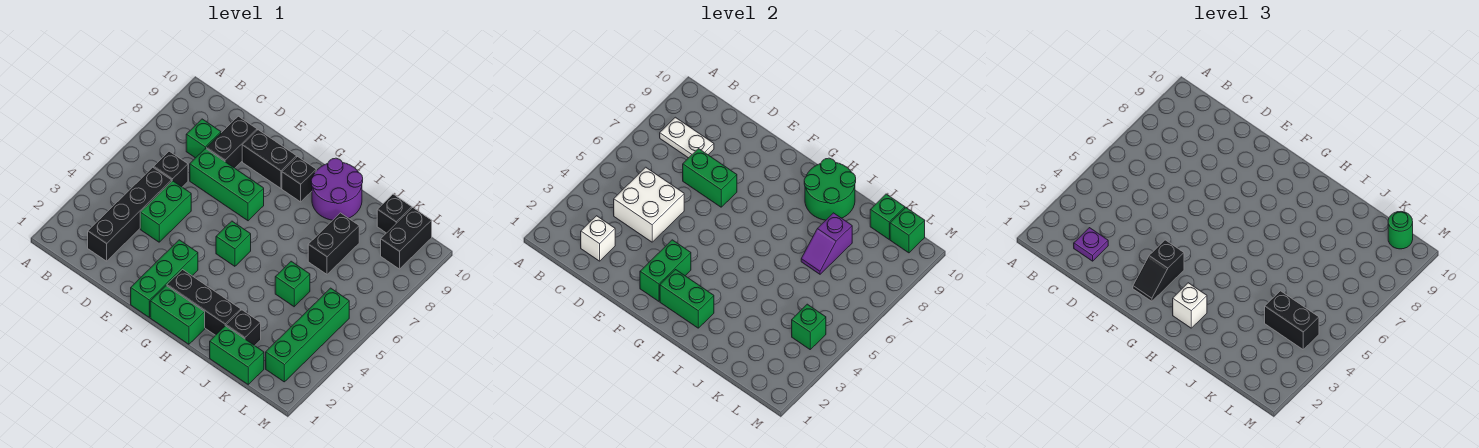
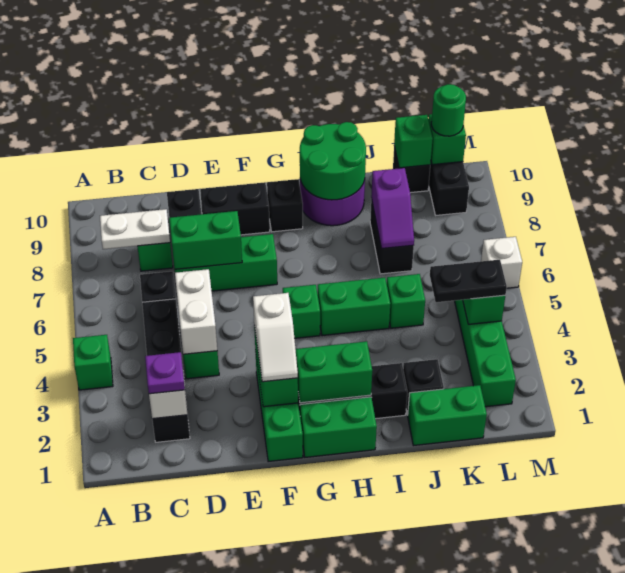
none -> green 1x1 brick [73,335,113,390]
white 2x2 brick [614,167,684,242] -> white 1x2 brick [175,269,217,354]
black 1x2 slope [1133,240,1184,301] -> white 1x2 slope [253,293,298,382]
white 1x1 brick [1173,283,1207,328] -> white 1x1 brick moved to [481,237,522,288]
none -> green 1x2 brick [318,277,390,336]
black 1x2 brick [1265,291,1319,349] -> black 1x2 plate [430,260,507,302]

